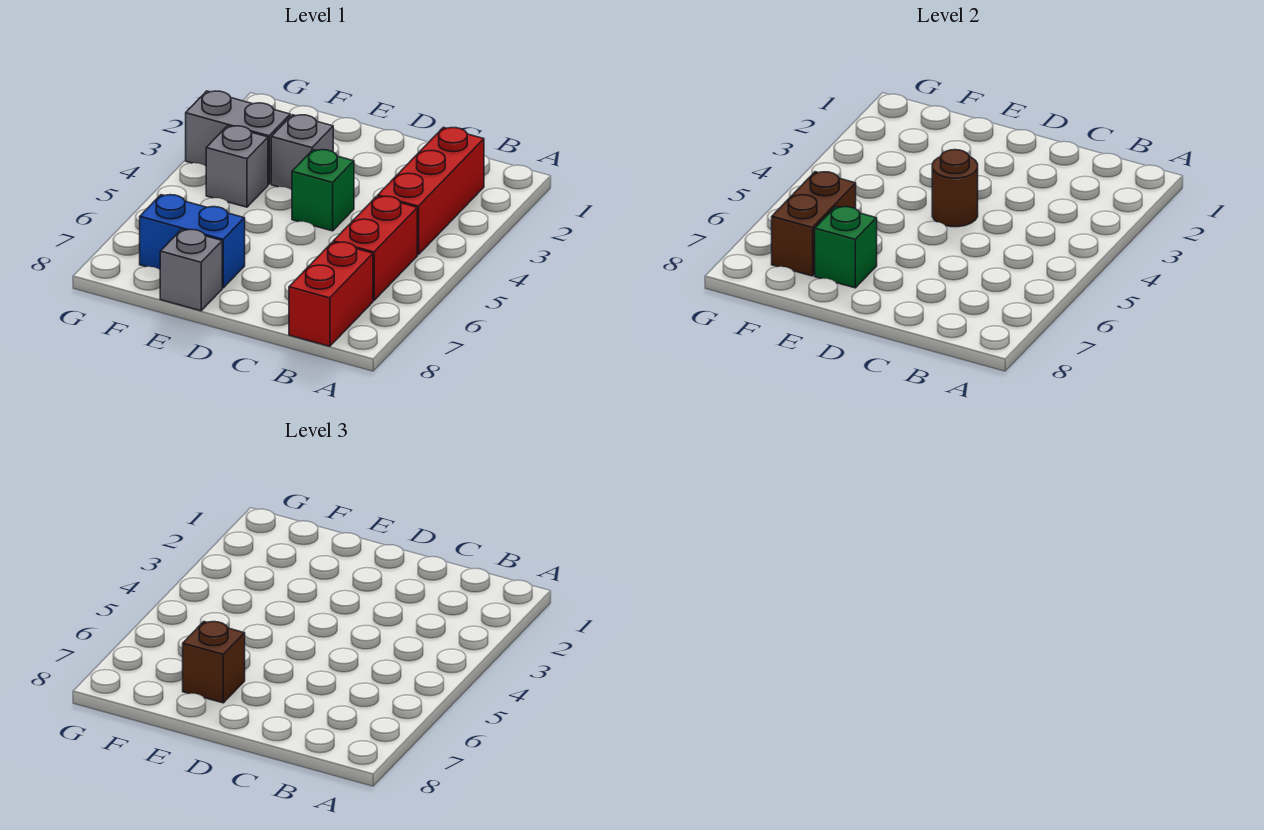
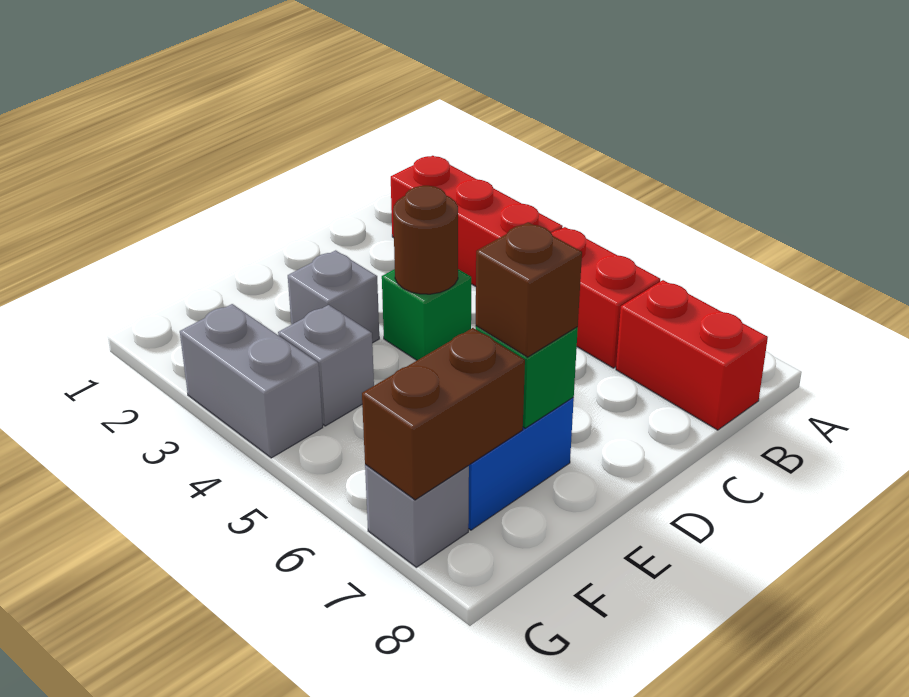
grey 1x1 brick [160,229,222,311] -> grey 1x1 brick moved to [365,464,469,567]
grey 1x2 brick [186,91,290,184] -> grey 1x2 brick turned to [180,304,323,458]
brown 1x2 brick [772,172,856,276] -> brown 1x2 brick turned to [362,328,525,500]

